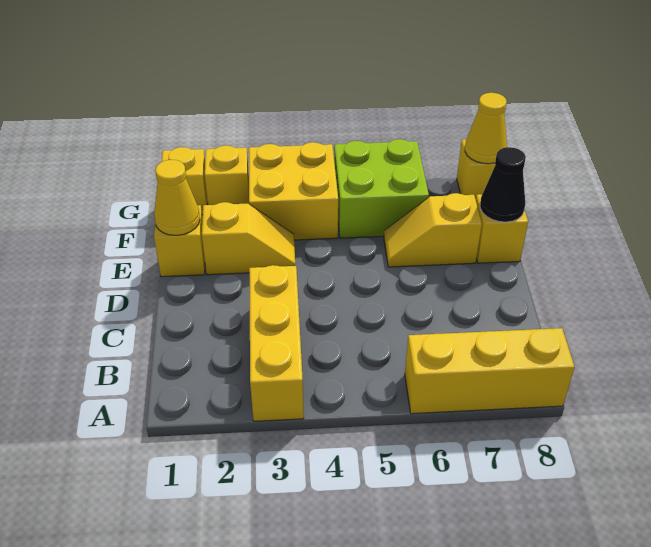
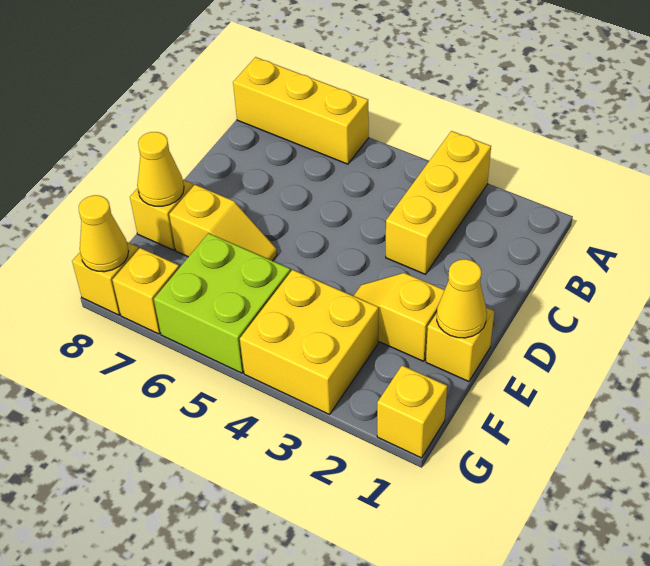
black 1x1 cone [480,147,526,222] -> yellow 1x1 cone [137,132,184,206]
yellow 1x1 brick [205,146,249,205] -> yellow 1x1 brick moved to [112,248,179,334]

